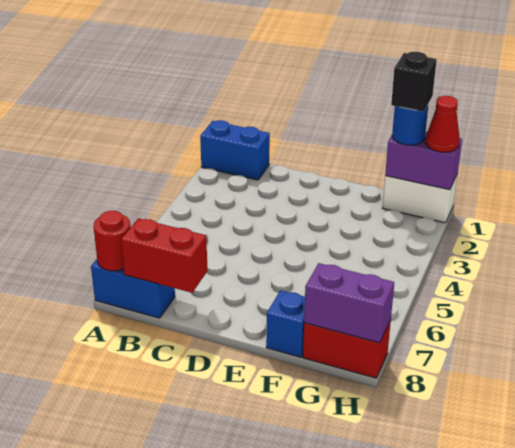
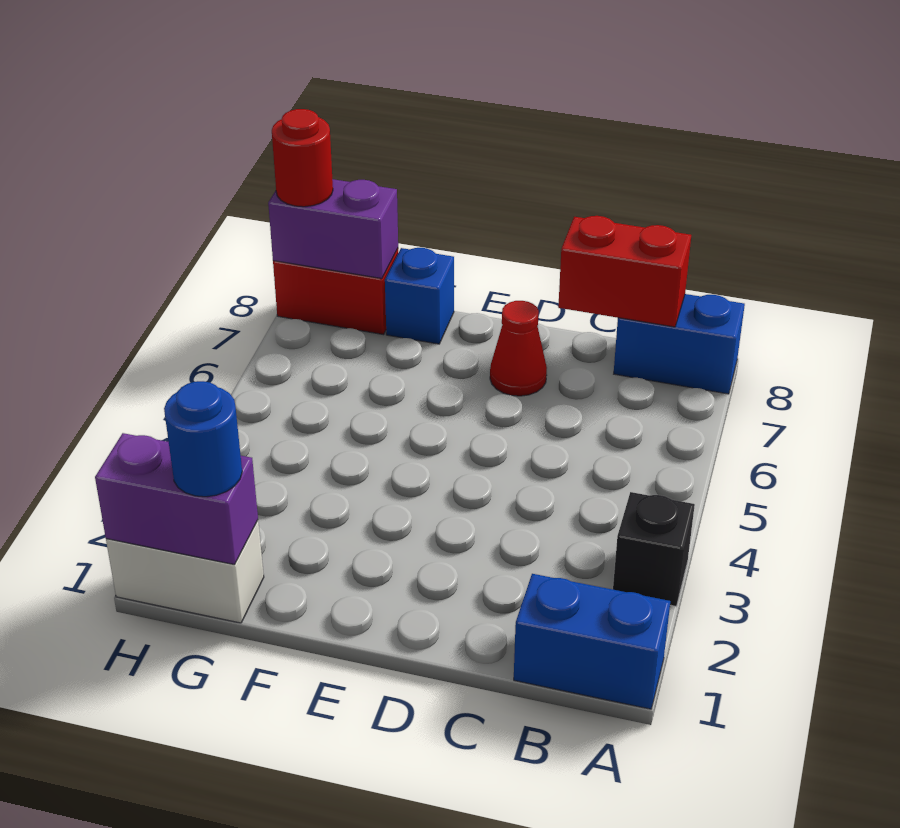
red 1x1 round brick [93,211,131,271] -> red 1x1 round brick moved to [272,109,333,207]
black 1x1 brick [391,52,437,112] -> black 1x1 brick moved to [613,492,695,606]
red 1x1 cone [426,96,460,152] -> red 1x1 cone moved to [490,301,547,396]

